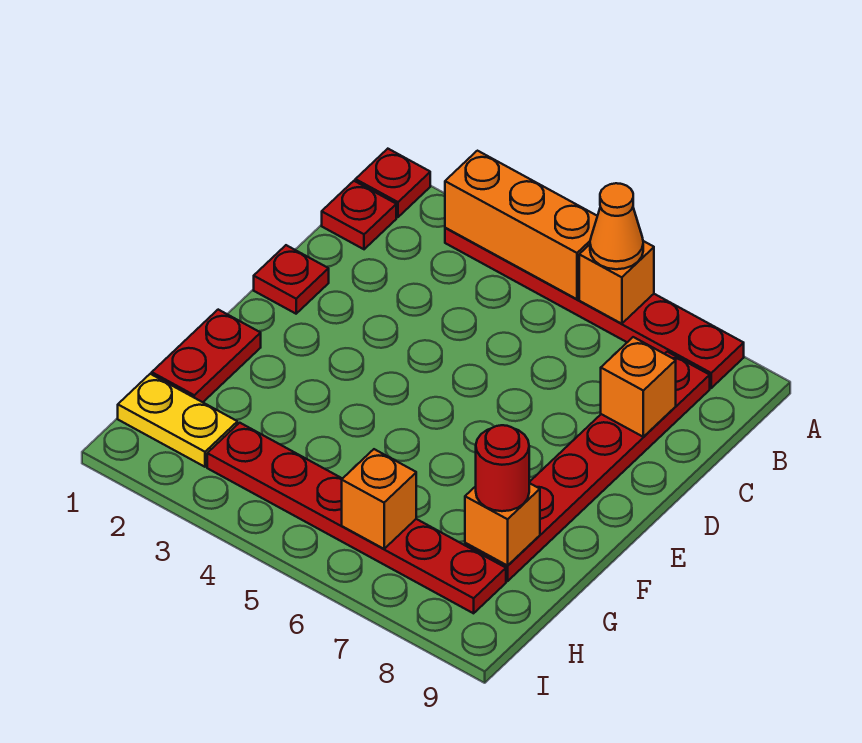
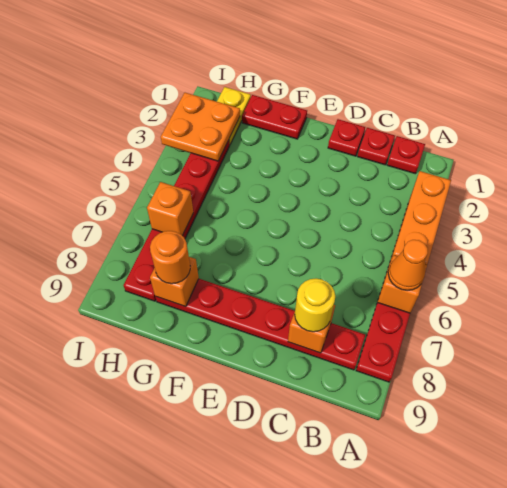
red 1x1 plate [355,149,430,217] -> red 1x1 plate moved to [357,128,395,165]
none -> yellow 1x1 round brick [295,278,335,332]
red 1x1 round brick [476,425,529,511] -> orange 1x1 round brick [150,231,190,284]
none -> orange 2x2 plate [161,93,240,161]

